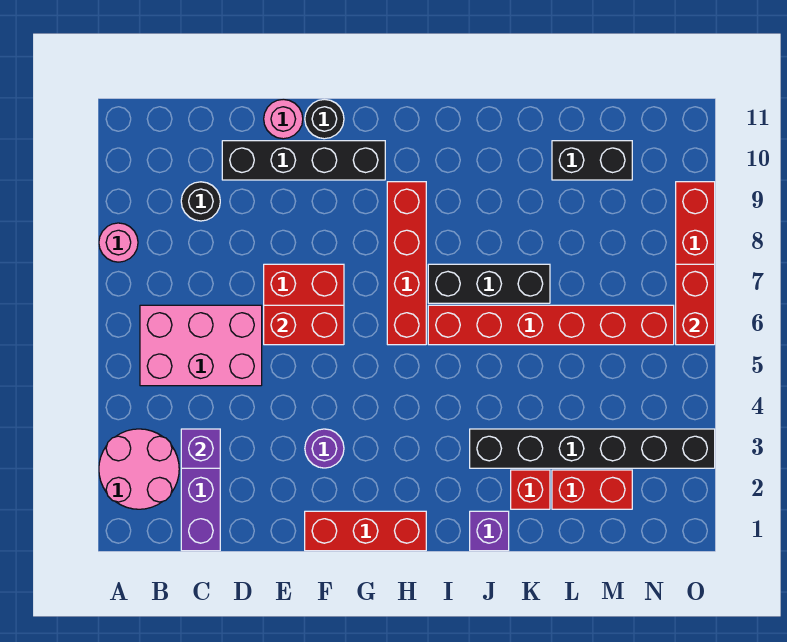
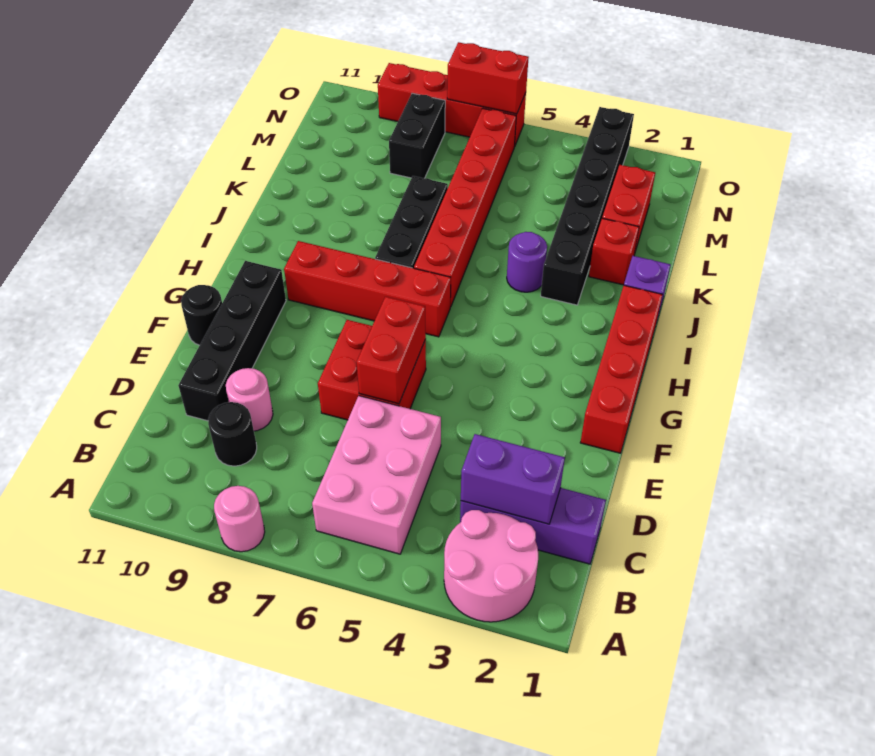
purple 1x1 brick [181,429,220,468] -> purple 1x2 brick [461,434,565,524]
pink 1x1 round brick [264,99,303,139] -> pink 1x1 round brick moved to [226,368,273,431]
red 1x3 brick [305,511,426,551] -> red 1x4 brick [580,285,662,453]
purple 1x1 round brick [305,429,344,468] -> purple 1x1 round brick moved to [507,232,547,292]
black 1x2 brick [552,141,632,180] -> black 1x2 brick moved to [389,93,445,178]

